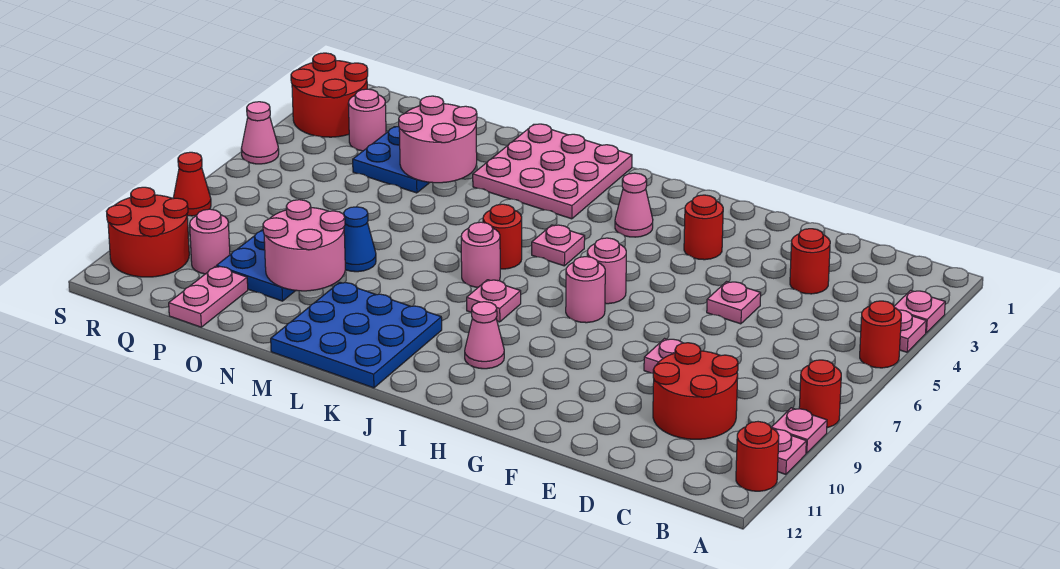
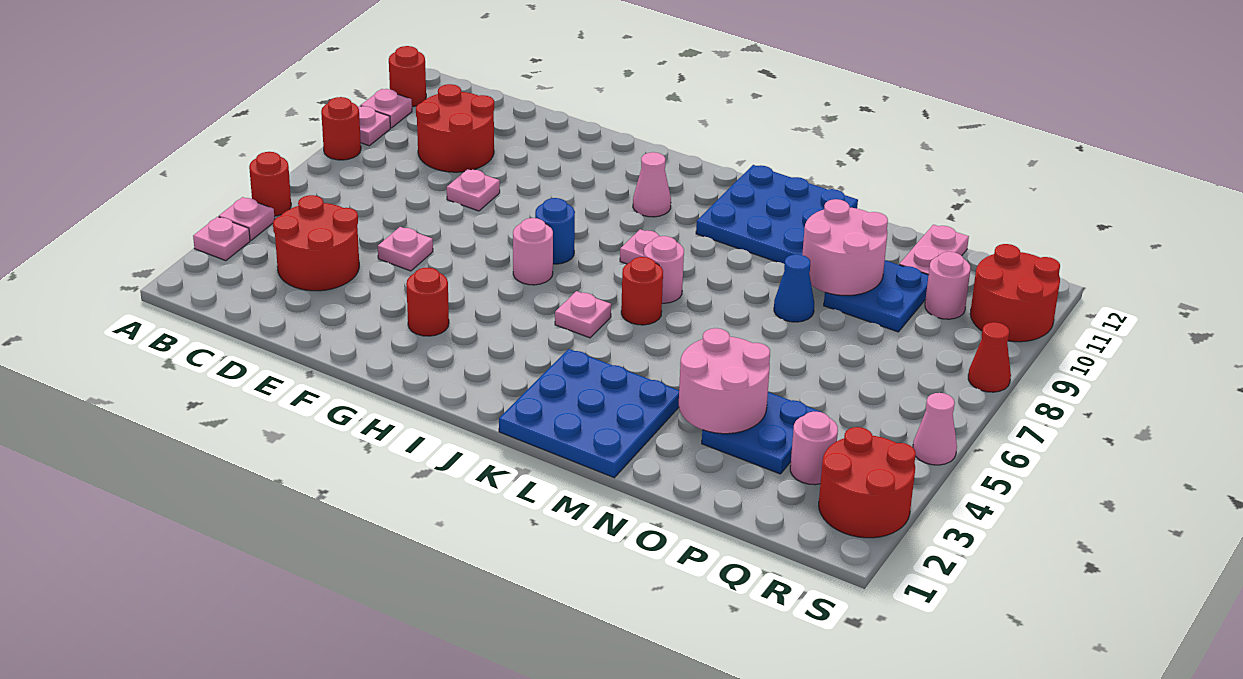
red 1x1 round brick [790,229,830,294] -> red 2x2 round brick [273,195,359,291]
pink 1x1 round brick [566,257,605,323] -> blue 1x1 round brick [535,198,575,264]
pink 1x1 cone [615,173,653,237] -> none
pink 3x3 plate [473,124,632,219] -> blue 3x3 plate [499,349,679,478]

